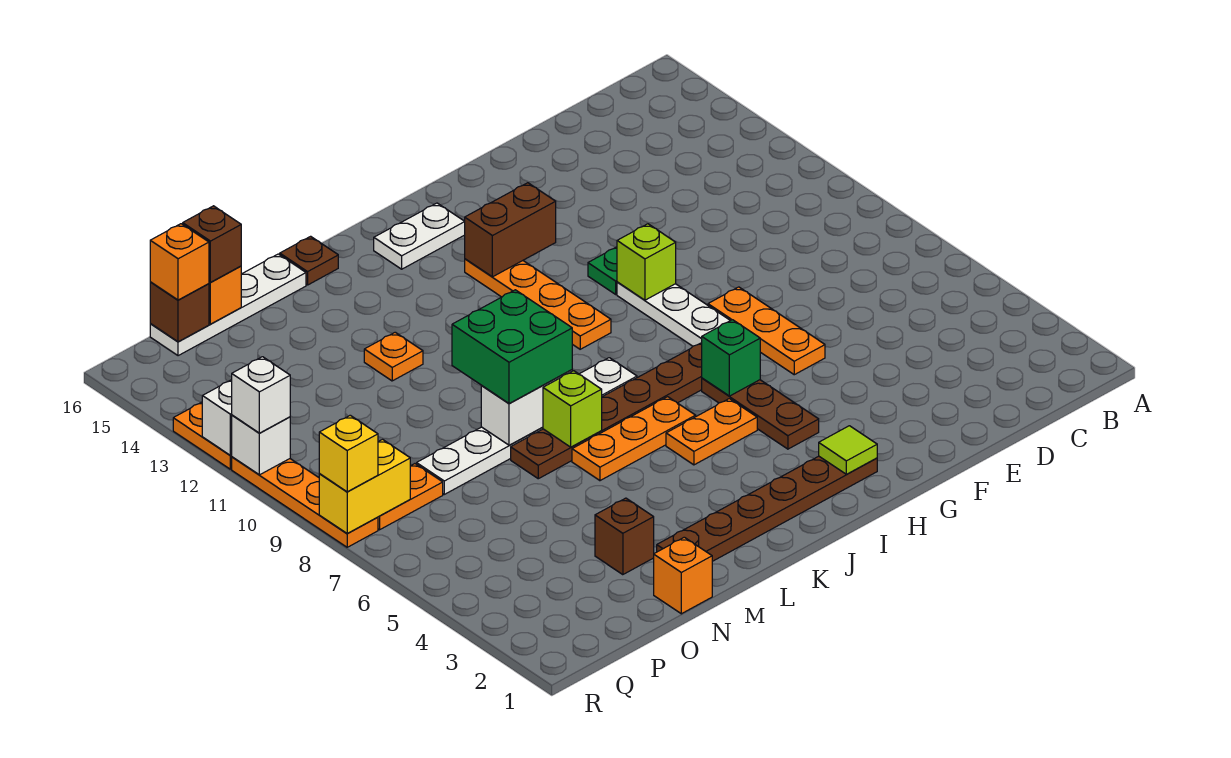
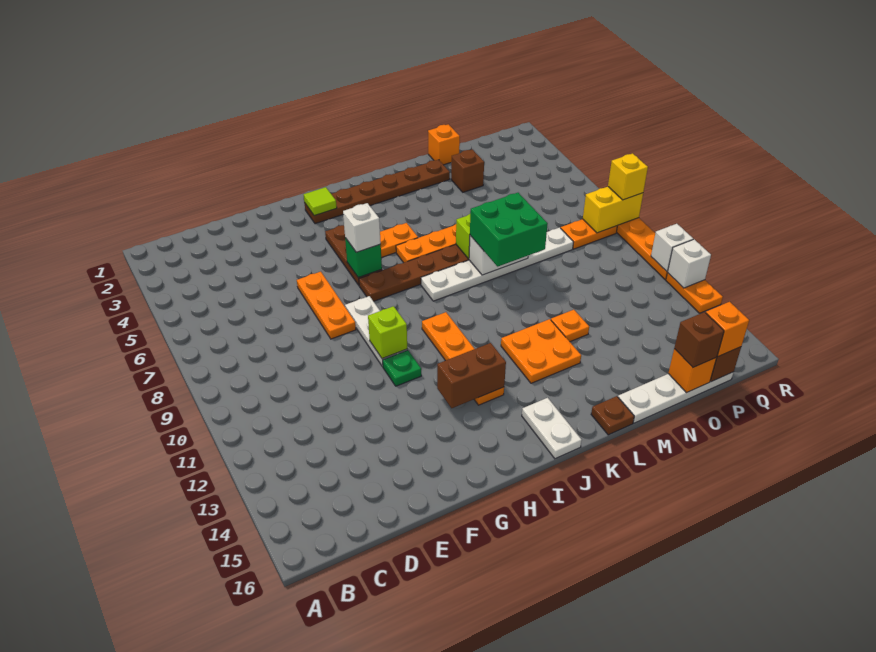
white 1x2 plate [374,203,465,269] -> white 1x2 plate turned to [522,398,582,459]
none -> orange 2x2 plate [501,319,581,383]
white 1x1 brick [232,357,290,433] -> white 1x1 brick moved to [343,203,381,252]

